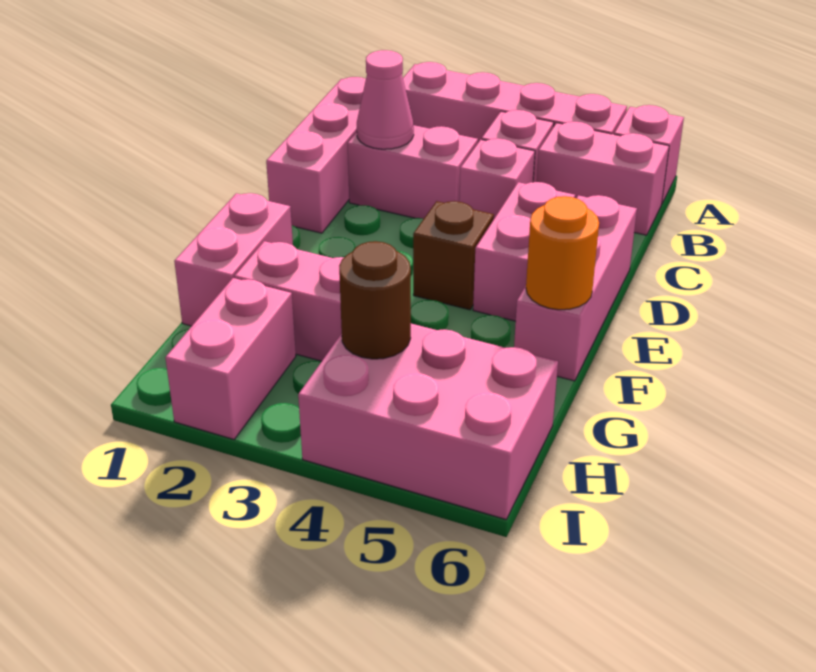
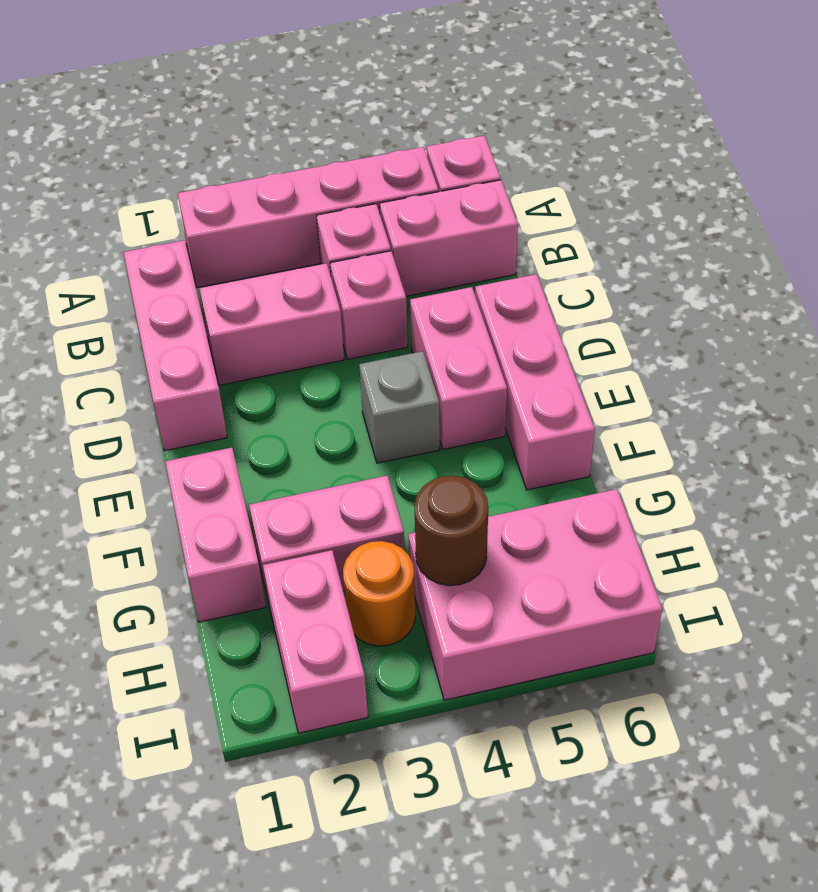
pink 1x1 cone [357,50,414,149] -> none
brown 1x1 brick [413,201,494,310] -> grey 1x1 brick [359,351,440,463]
orange 1x1 round brick [526,196,599,310] -> orange 1x1 round brick moved to [343,541,415,646]

